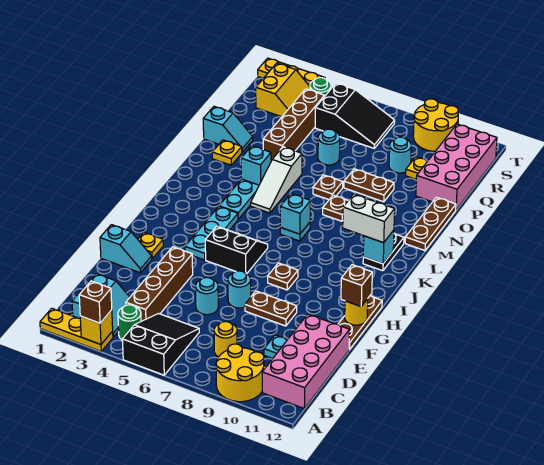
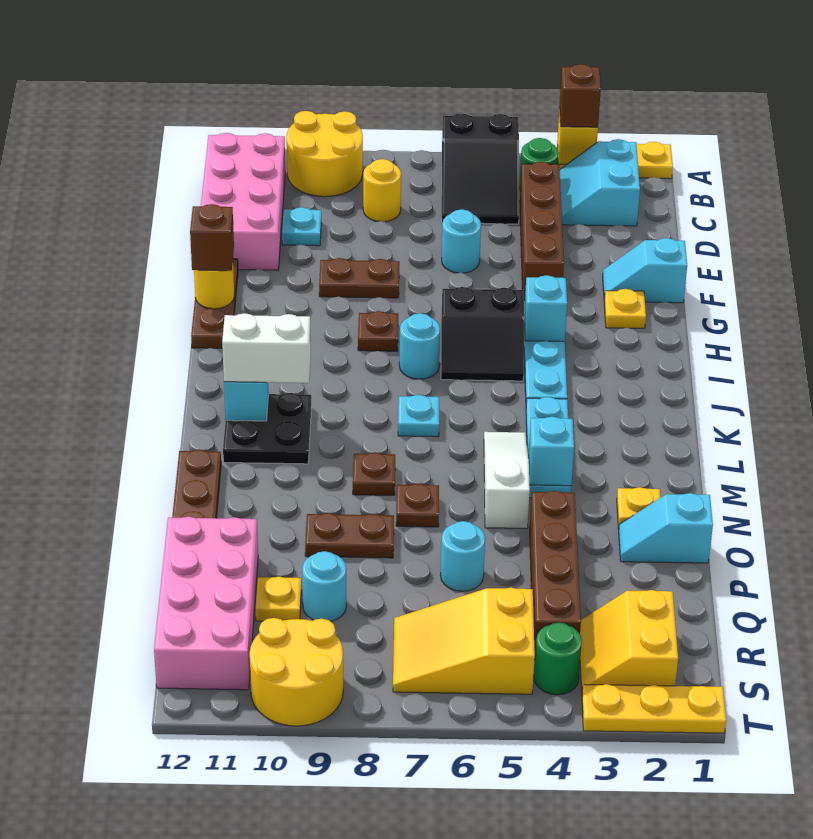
cyan 1x1 round brick [228,271,251,308] -> cyan 1x1 round brick moved to [399,313,440,379]
cyan 1x1 brick [280,194,311,234] -> cyan 1x1 brick moved to [524,275,567,341]
black 1x2 plate [363,234,404,271] -> black 2x2 plate [223,393,311,464]
black 2x3 slope [315,83,395,148] -> yellow 2x3 slope [393,588,535,694]

